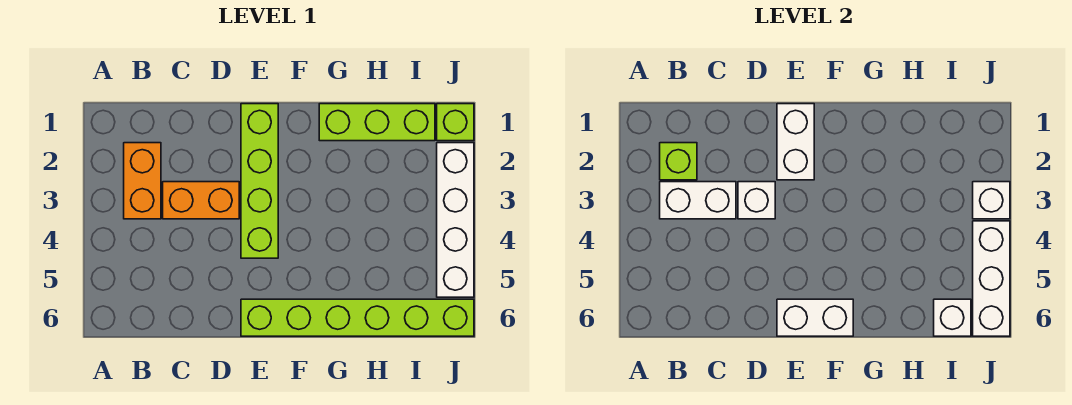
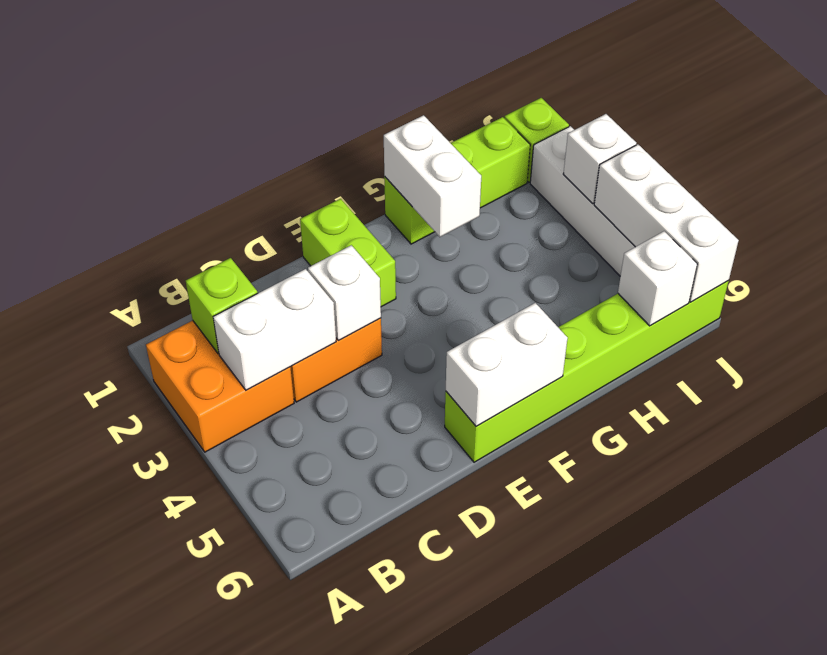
orange 1x2 brick [124,143,161,219] -> orange 2x2 brick [146,320,294,452]
lime 1x4 brick [241,104,278,258] -> lime 1x2 brick [300,199,396,307]
white 1x2 brick [777,104,814,180] -> white 1x2 brick moved to [384,115,481,237]

